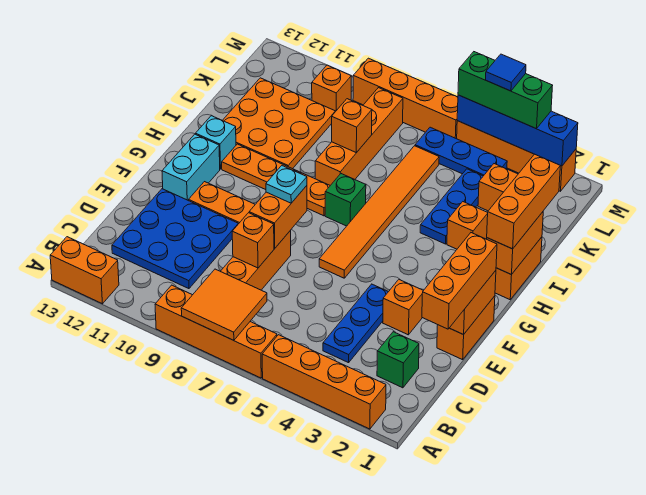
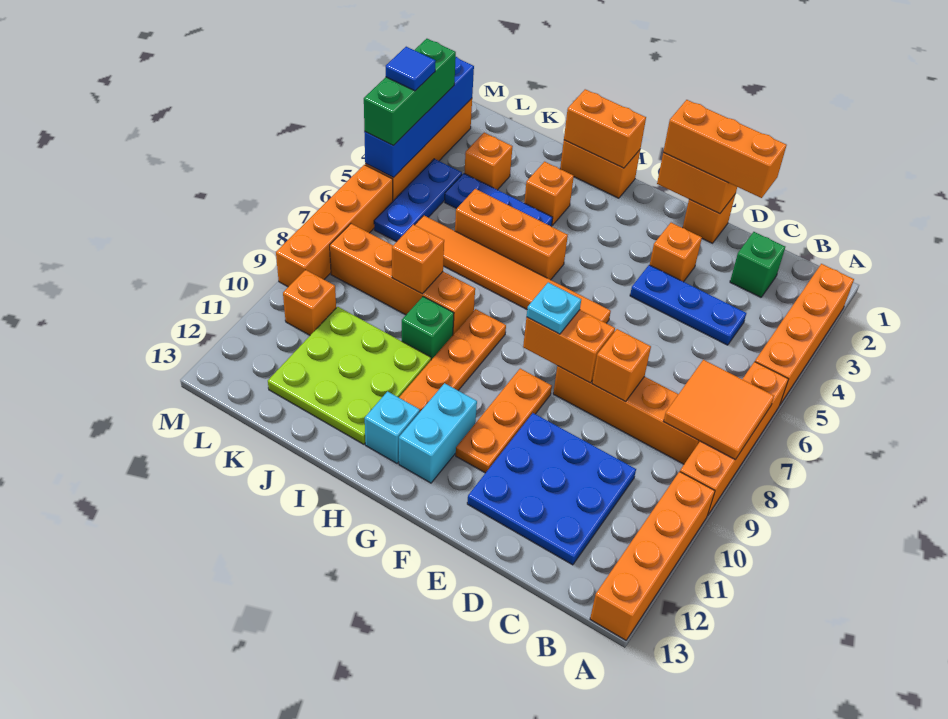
orange 1x2 brick [50,237,119,304] -> orange 1x4 brick [590,472,715,640]
orange 1x2 brick [437,296,495,360] -> orange 1x1 brick [683,195,735,243]
cyan 1x2 brick [162,134,220,201] -> cyan 1x2 brick turned to [399,383,477,483]
orange 1x3 brick [487,154,560,249] -> orange 1x3 brick moved to [455,189,568,280]
green 1x1 brick [325,174,366,226] -> green 1x1 brick moved to [402,297,454,360]
orange 3x3 plate [223,78,335,169] -> lime 3x3 plate [268,307,431,444]

